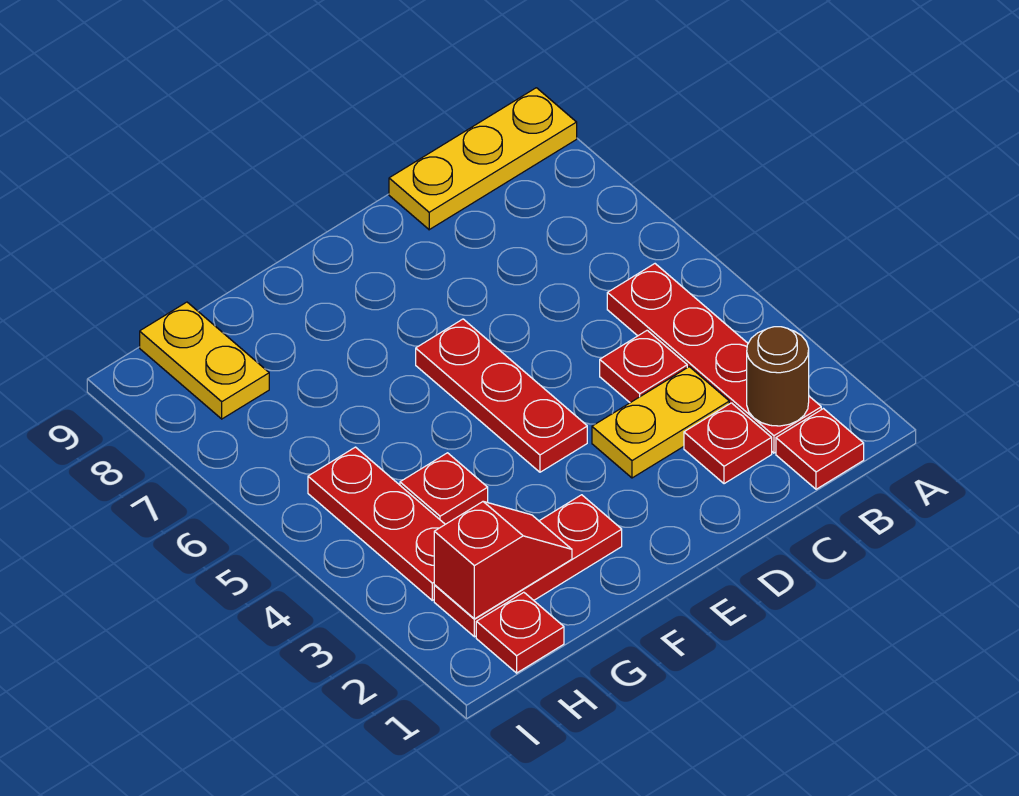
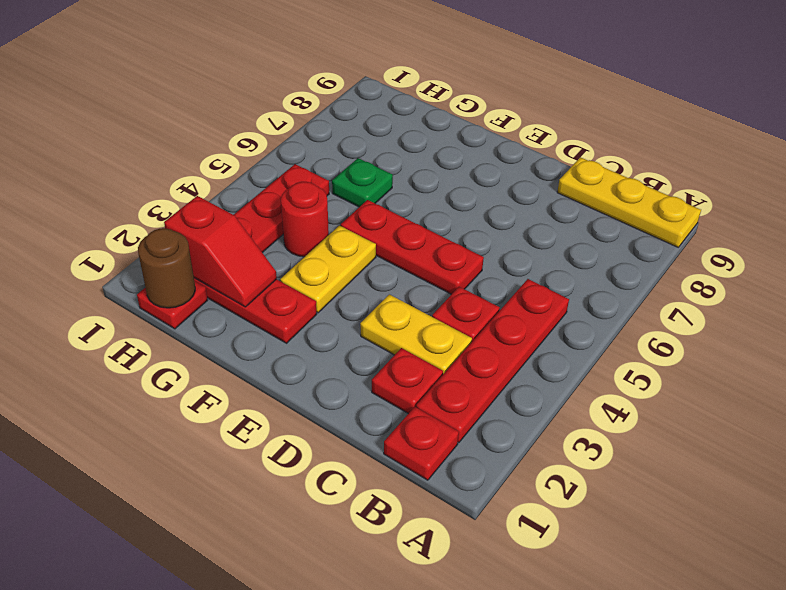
brown 1x1 round brick [747,327,809,426] -> brown 1x1 round brick moved to [138,228,195,308]
red 1x3 plate [416,319,587,472] -> red 1x3 plate turned to [341,200,484,294]
red 1x1 plate [400,453,488,524] -> red 1x1 round brick [281,182,329,257]
none -> green 1x1 plate [332,158,393,207]
yellow 1x2 plate [140,302,269,419] -> yellow 1x2 plate moved to [280,226,376,313]

